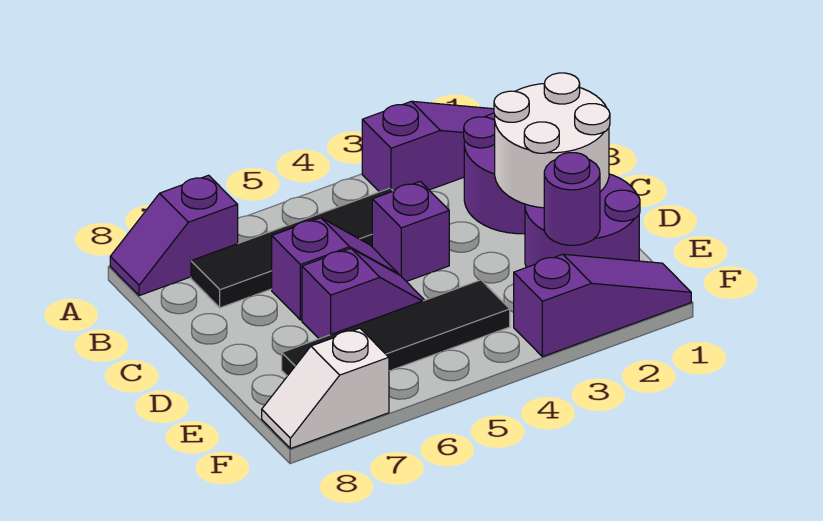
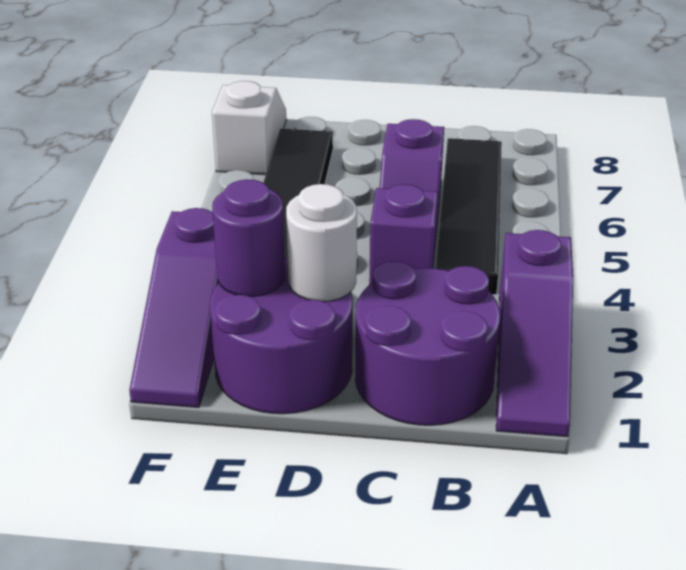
purple 1x2 slope [110,175,238,296] -> none
white 2x2 round brick [494,73,610,208] -> white 1x1 round brick [286,184,357,301]
purple 1x2 slope [302,248,424,339] -> none

